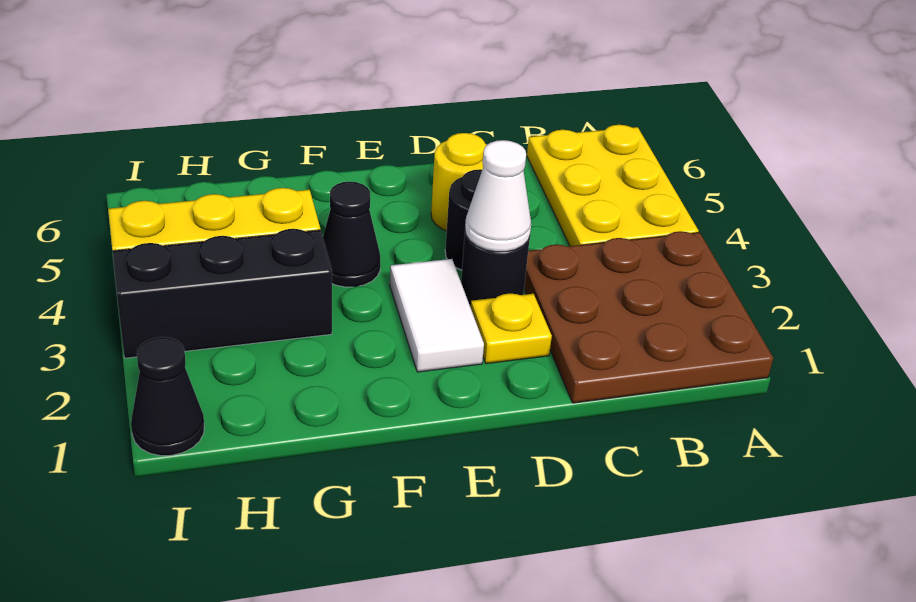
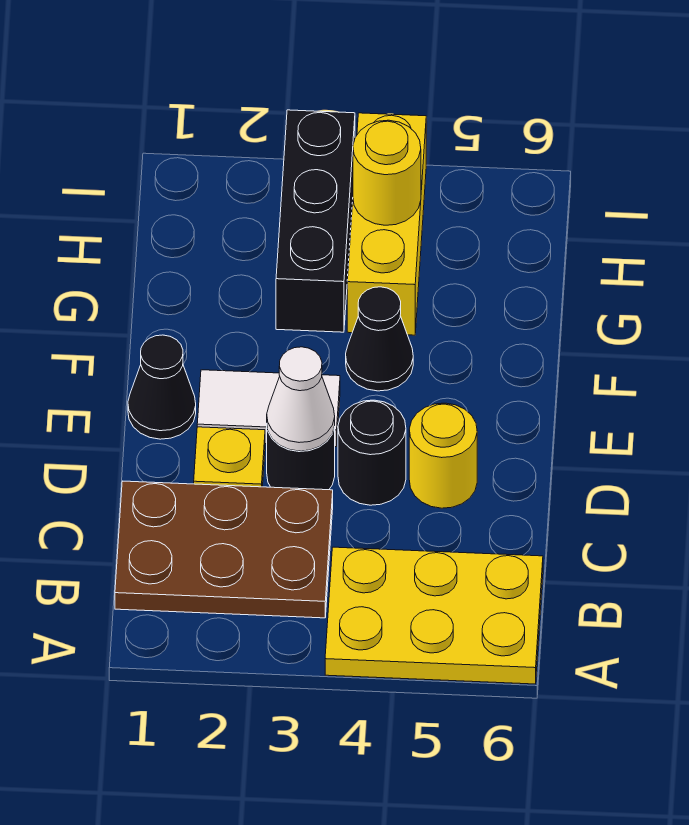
brown 3x3 plate [524,231,773,403] -> brown 2x3 plate [115,481,333,618]
none -> yellow 1x1 round brick [353,120,421,225]
black 1x1 cone [131,337,204,456] -> black 1x1 cone moved to [128,335,196,439]

